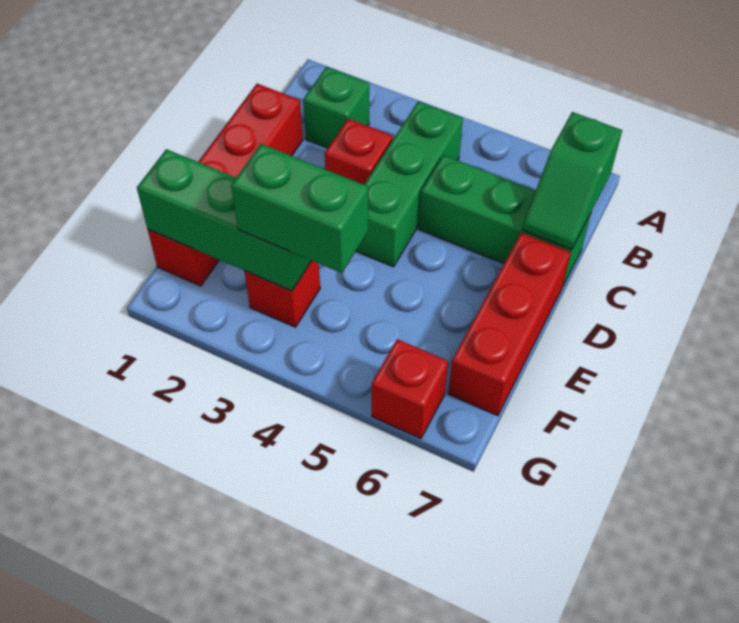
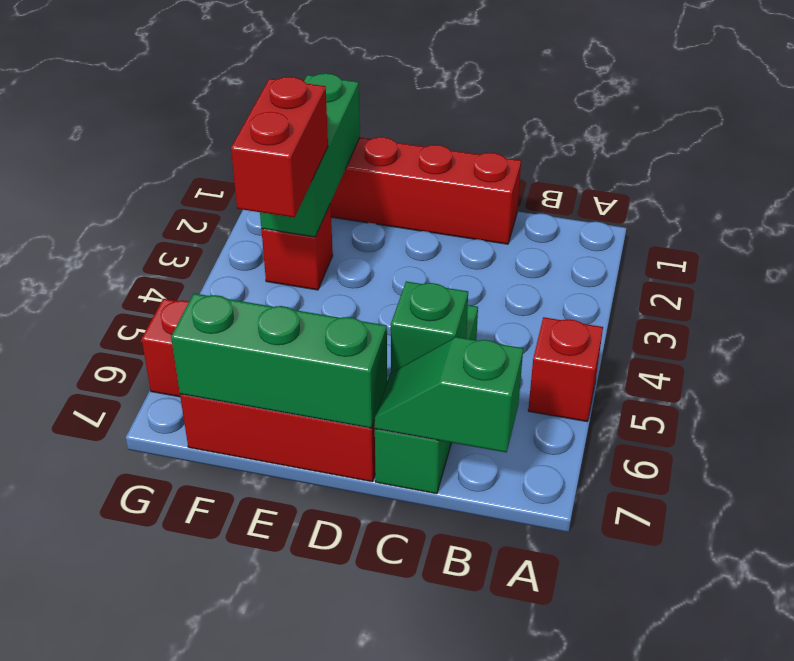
green 1x1 brick [303,67,369,148] -> green 1x1 brick moved to [391,281,468,372]
green 1x3 brick [356,101,463,267] -> green 1x3 brick moved to [171,293,387,428]
red 1x1 brick [325,119,393,185] -> red 1x1 brick moved to [528,317,603,422]
green 1x2 brick [231,144,368,273] -> red 1x2 brick [231,77,328,218]

